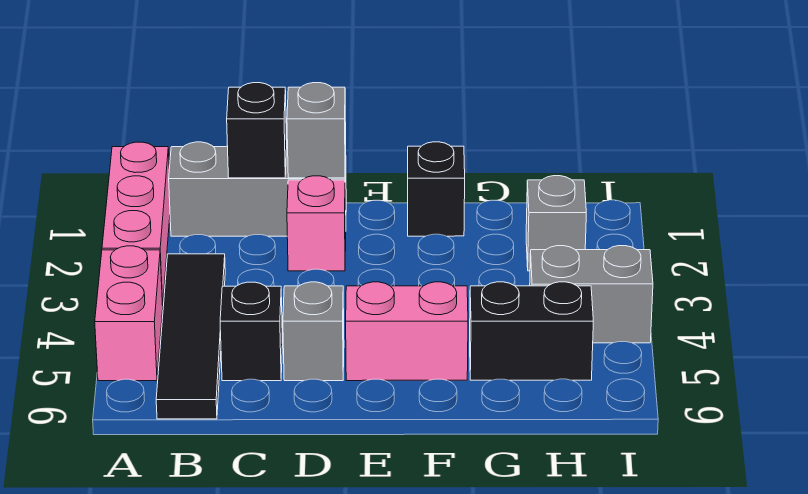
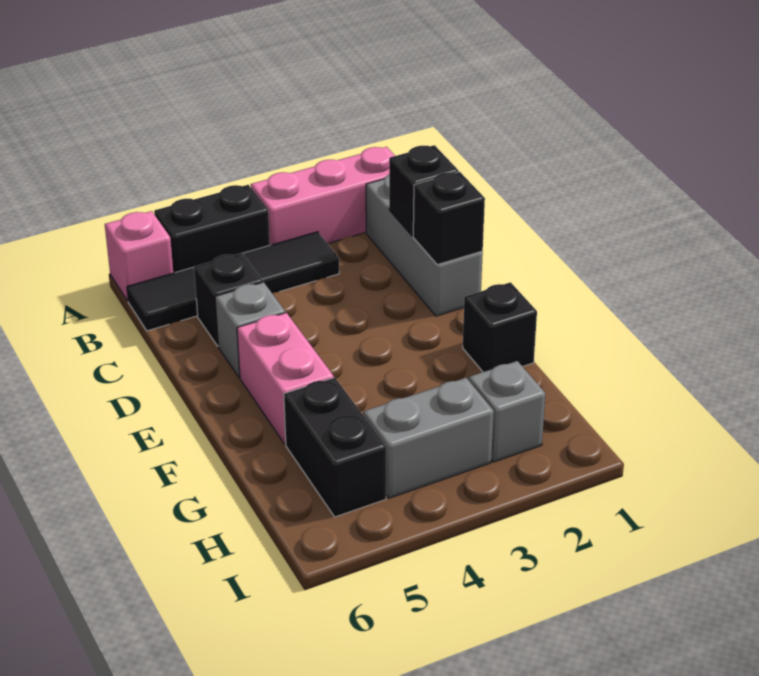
pink 1x2 brick [95,246,163,381] -> black 1x2 brick [154,185,270,273]
grey 1x1 brick [287,83,346,178] -> black 1x1 brick [413,172,485,265]
pink 1x1 brick [287,176,346,271] -> pink 1x1 brick moved to [105,211,173,301]
grey 1x2 brick [530,246,653,343] -> grey 1x2 brick turned to [363,378,494,498]

